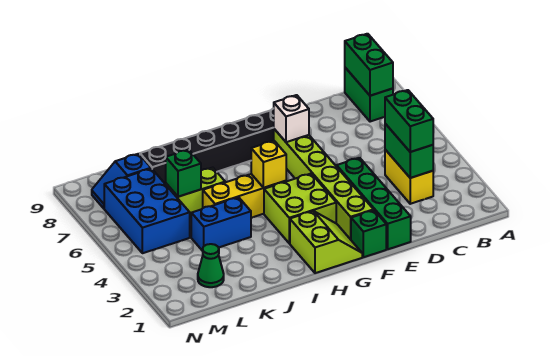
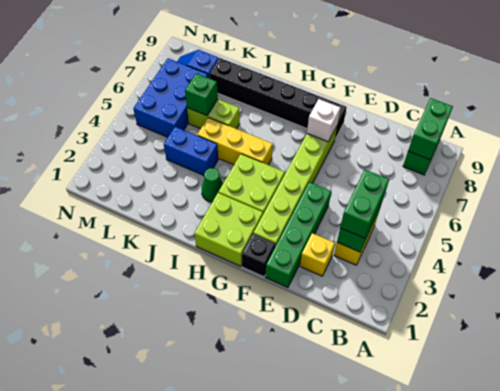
green 1x1 brick [351,210,386,257] -> black 1x1 brick [242,234,276,277]
lime 2x2 slope [290,211,362,273] -> lime 2x2 brick [194,193,263,266]
yellow 1x1 brick [251,141,286,188] -> yellow 1x1 brick moved to [300,233,335,276]
green 1x1 cone [198,244,224,287] -> green 1x1 cone moved to [202,168,223,202]

